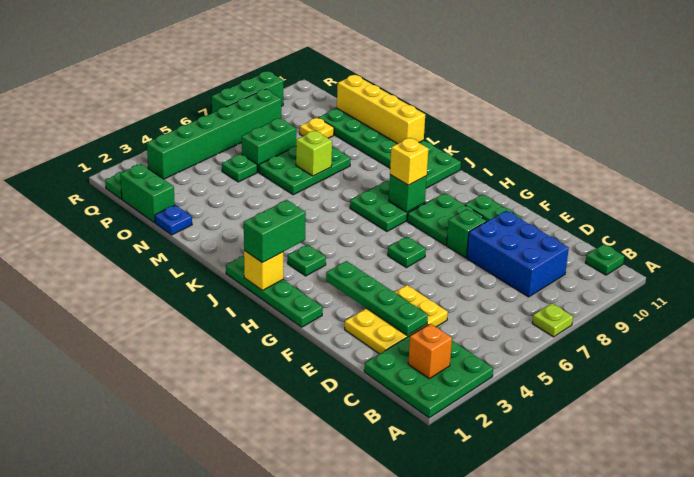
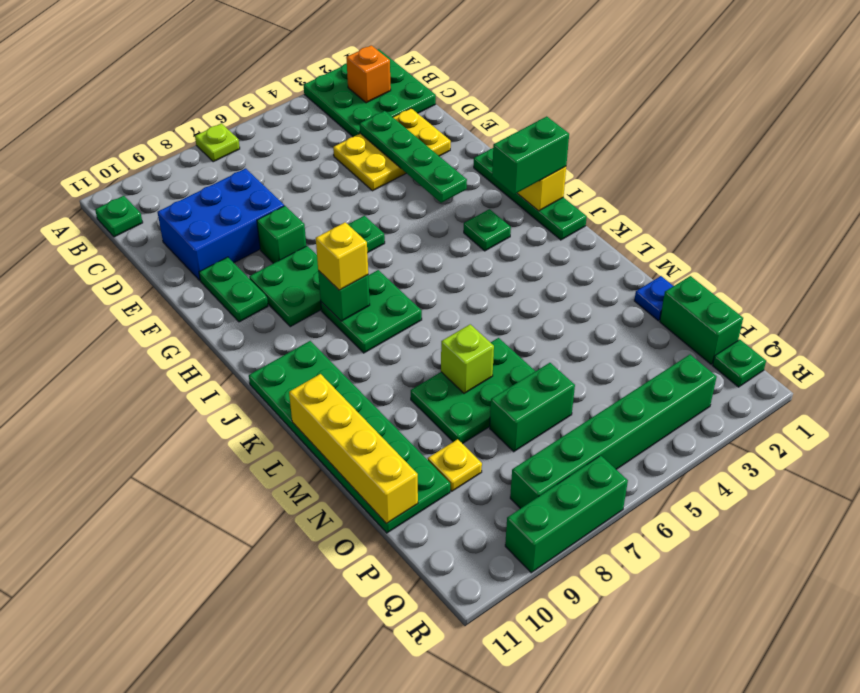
blue 2x3 brick [467,211,569,297] -> blue 2x3 brick turned to [157,168,284,280]
green 1x1 plate [222,154,257,182] -> none

